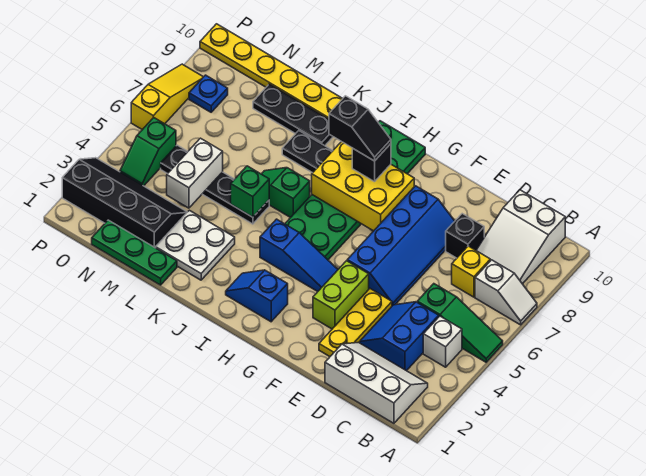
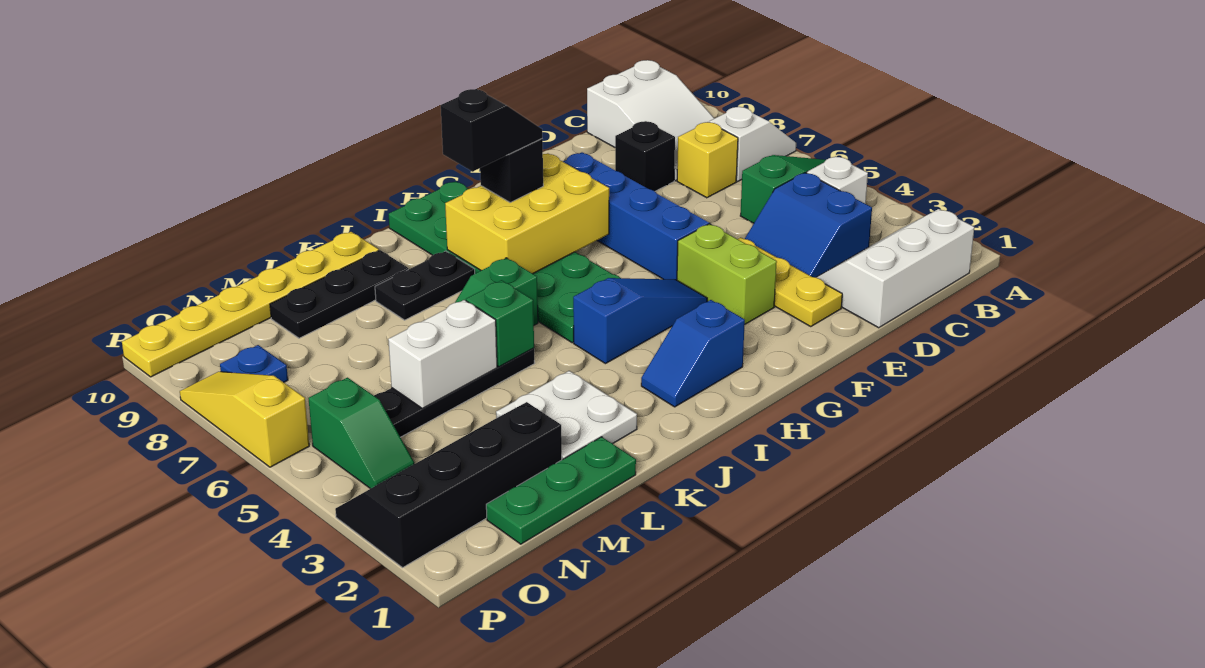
white 1x2 brick [167,138,223,208] -> white 1x2 brick turned to [388,300,497,408]

